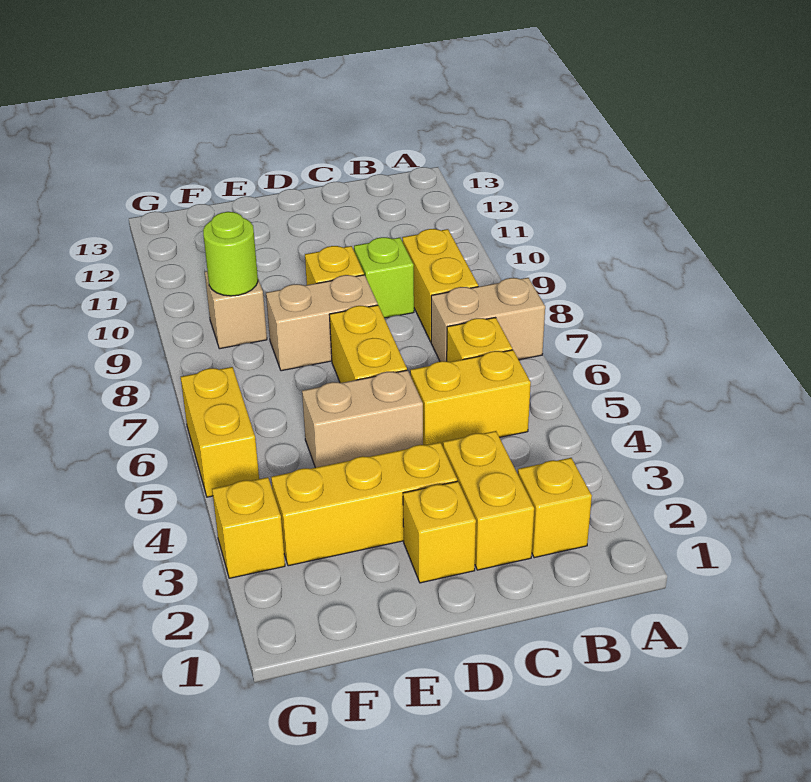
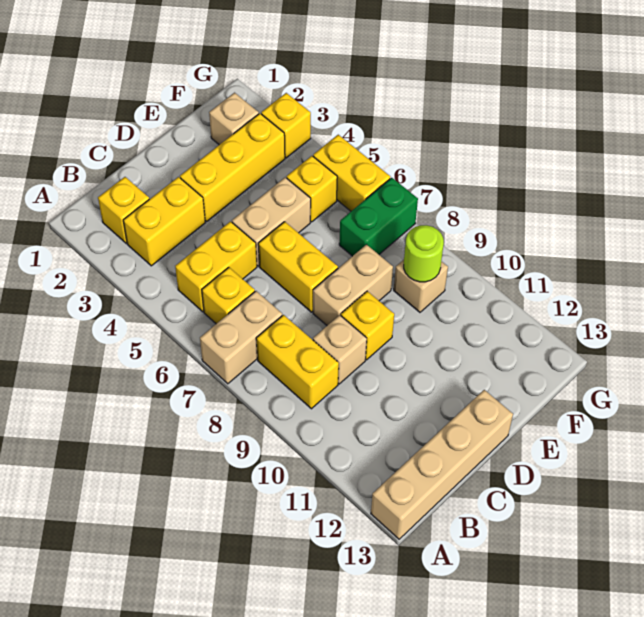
none -> tan 1x4 brick [371,390,513,539]
yellow 1x2 brick [443,431,534,570] -> yellow 1x2 brick turned to [123,177,205,266]
lime 1x1 brick [354,237,414,318] -> tan 1x1 brick [313,315,367,384]
yellow 1x1 brick [403,481,476,583] -> yellow 1x1 brick moved to [287,156,337,222]
none -> tan 1x1 brick [209,93,259,145]
none -> green 1x2 brick [339,178,418,256]

